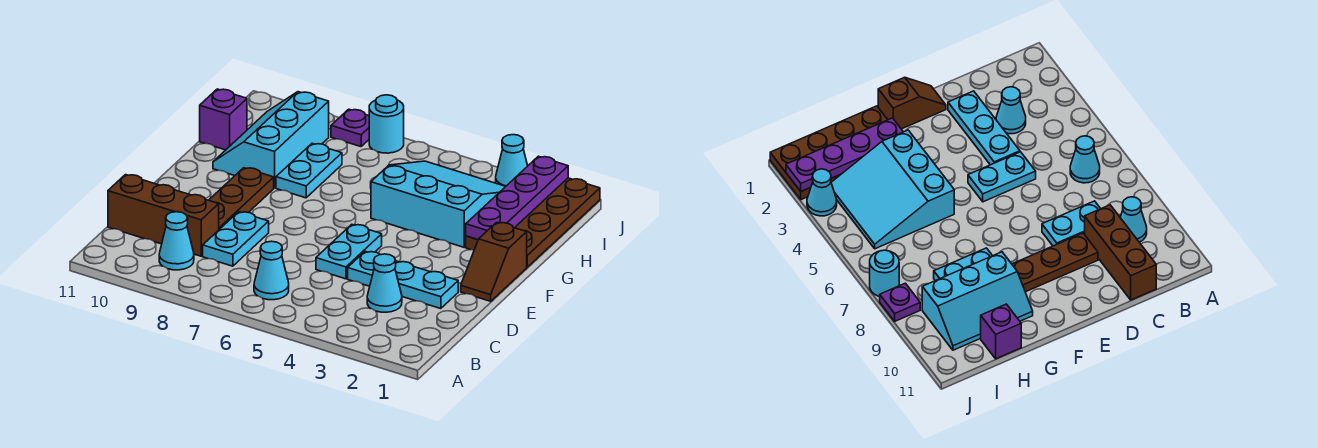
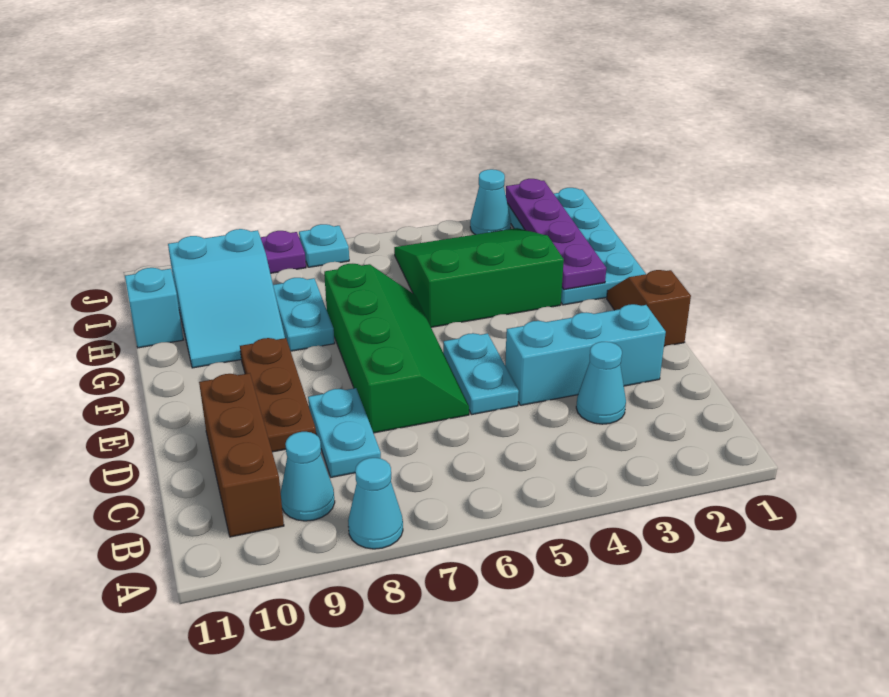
cyan 1x1 cone [254,241,289,300] -> cyan 1x1 cone moved to [348,458,403,549]
brown 1x3 brick [108,175,219,256] -> brown 1x3 brick turned to [199,373,284,537]
cyan 1x3 plate [348,251,458,309] -> cyan 1x3 brick [505,304,666,405]
none -> green 2x4 slope [324,264,469,433]
brown 1x2 slope [461,222,527,301] -> brown 1x2 slope turned to [607,270,691,346]
brown 2x4 plate [466,178,600,267] -> cyan 2x4 plate [507,188,646,305]
cyan 3x3 slope [371,161,506,247] -> green 3x3 slope [394,228,564,327]
cyan 2x3 slope [213,92,329,188] -> cyan 2x3 slope turned to [168,229,285,368]
purple 1x1 brick [200,89,247,150] -> cyan 1x1 brick [125,268,183,348]
cyan 1x1 round brick [369,95,404,153] -> cyan 1x1 plate [299,224,349,267]

